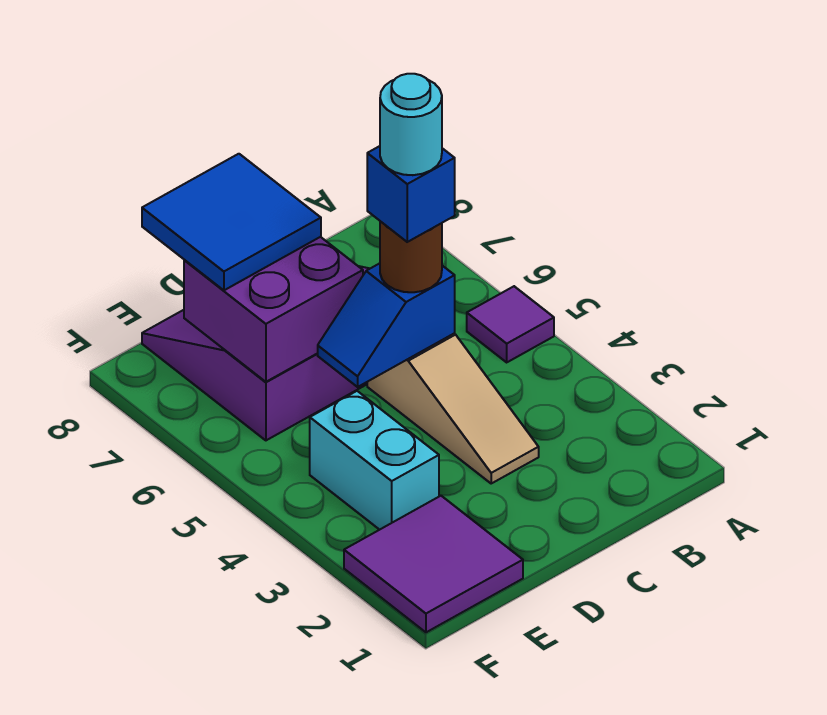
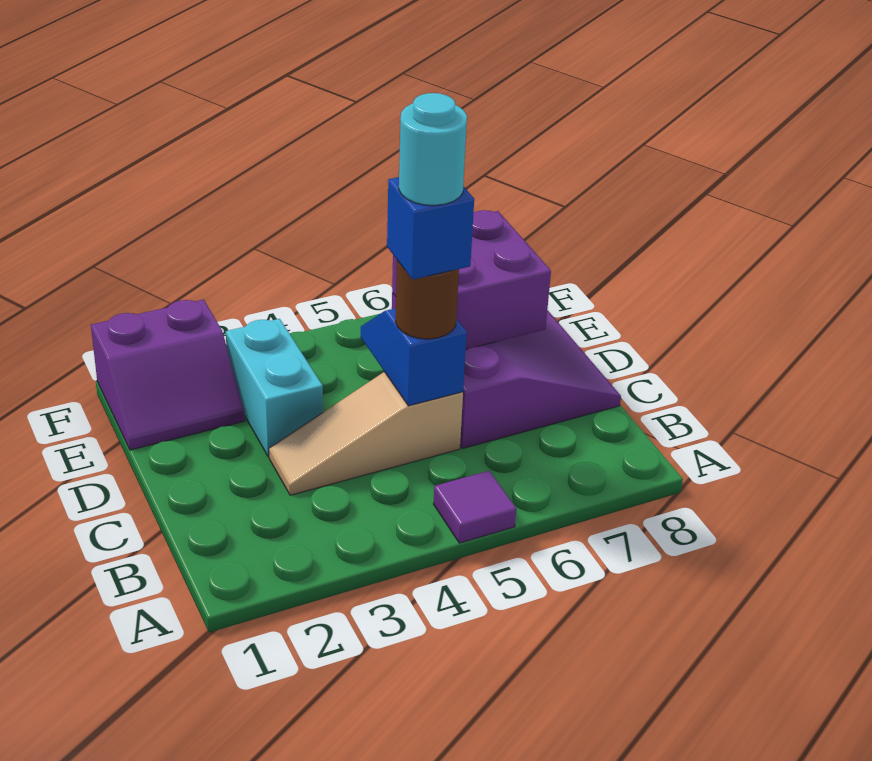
blue 2x2 tile [142,154,321,290] -> none
purple 2x2 tile [344,496,523,632] -> purple 2x2 slope [91,299,245,450]
cyan 1x2 brick [310,391,439,530] -> cyan 1x2 brick turned to [226,319,323,457]

